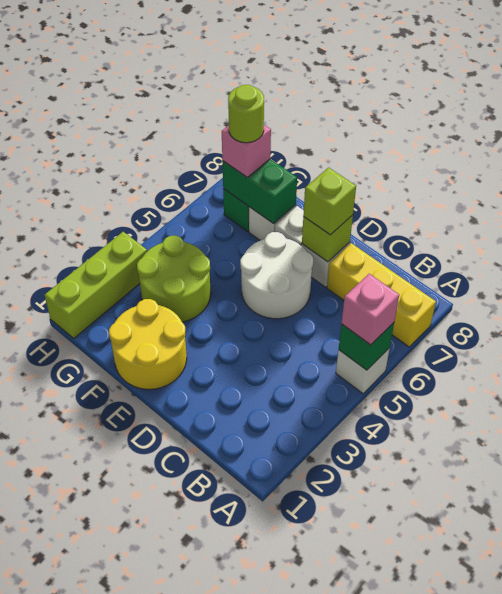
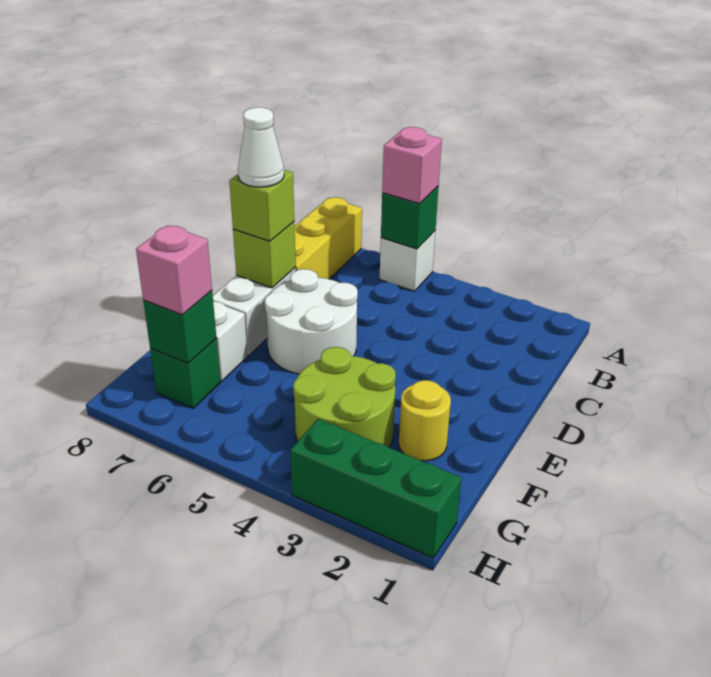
none -> white 1x1 cone [238,107,284,187]
yellow 2x2 round brick [109,299,187,389] -> yellow 1x1 round brick [399,380,451,461]
green 1x2 brick [222,159,297,224] -> green 1x1 brick [143,291,216,363]
lime 1x1 round brick [228,85,264,143] -> none
lime 1x3 brick [45,232,147,338] -> green 1x3 brick [290,419,462,558]

